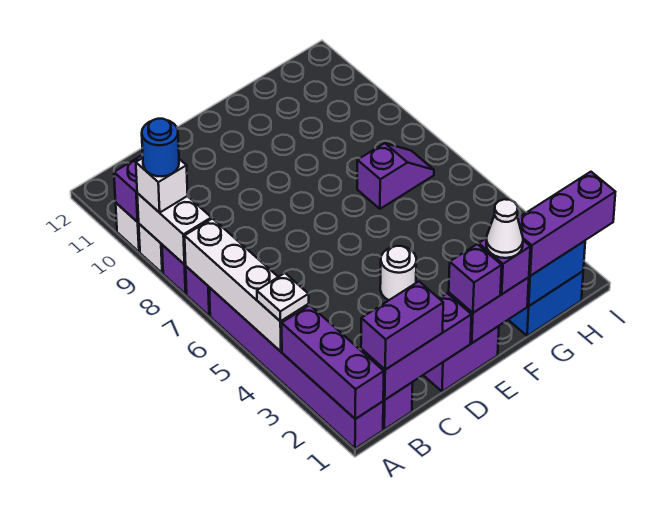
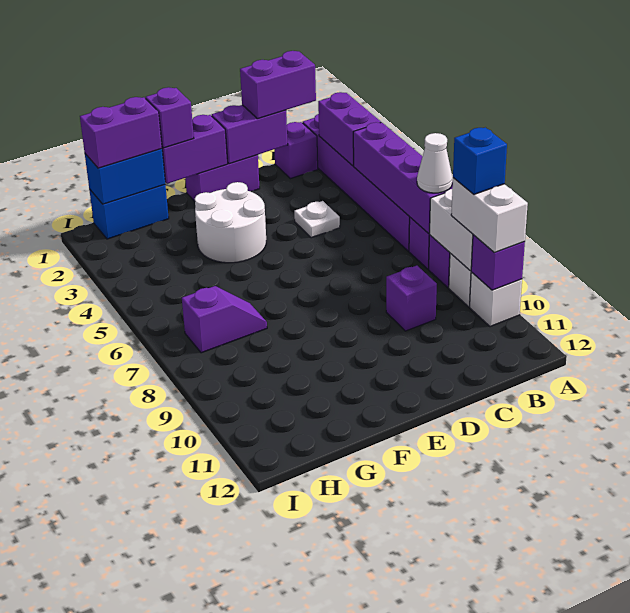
purple 1x3 brick [282,305,384,419] -> purple 1x2 brick [318,92,381,166]
white 1x4 brick [185,218,309,351] -> purple 1x4 brick [353,122,453,234]
white 1x1 plate [257,273,309,321] -> white 1x1 plate moved to [294,201,340,238]
white 1x1 brick [136,158,188,213] -> white 1x2 brick [451,178,528,252]
blue 1x1 round brick [142,119,179,176] -> blue 1x1 brick [453,127,507,194]
purple 1x3 brick [361,293,471,400] -> purple 1x2 brick [212,105,288,164]
purple 1x1 brick [449,244,502,313] -> purple 1x1 brick moved to [386,266,437,331]
white 1x1 round brick [380,246,416,300] -> white 2x2 round brick [195,182,266,263]
white 1x1 cone [486,199,523,258] -> white 1x1 cone moved to [417,133,453,193]
purple 1x3 brick [518,172,615,276] -> purple 1x2 brick [80,97,162,168]
purple 1x2 slope [357,143,434,209] -> purple 1x2 slope turned to [182,286,267,353]

